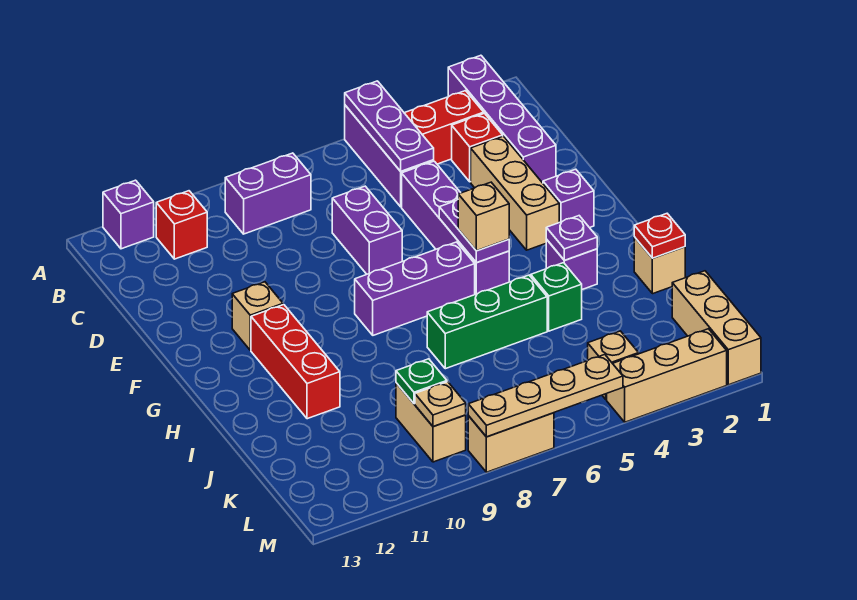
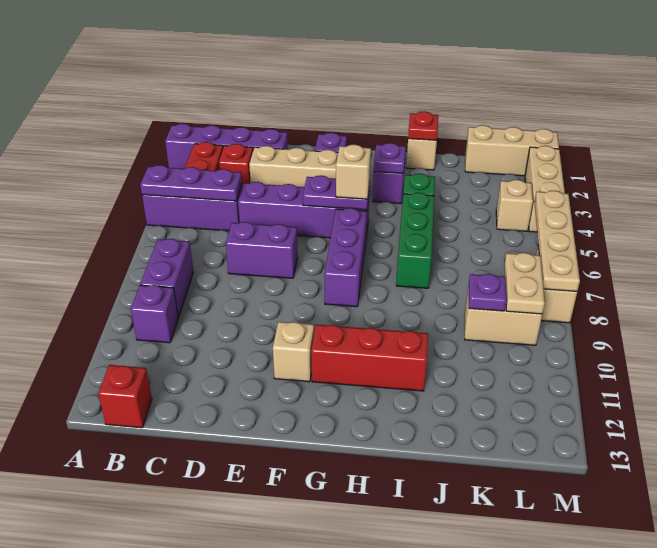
purple 1x1 brick [103,180,154,249] -> purple 1x1 brick moved to [131,285,178,343]
red 1x1 brick [156,191,207,259] -> red 1x1 brick moved to [98,365,152,428]
green 1x1 plate [396,359,447,404] -> purple 1x1 plate [469,274,506,311]
tan 1x1 plate [415,382,466,427] -> tan 1x2 plate [504,253,545,314]

